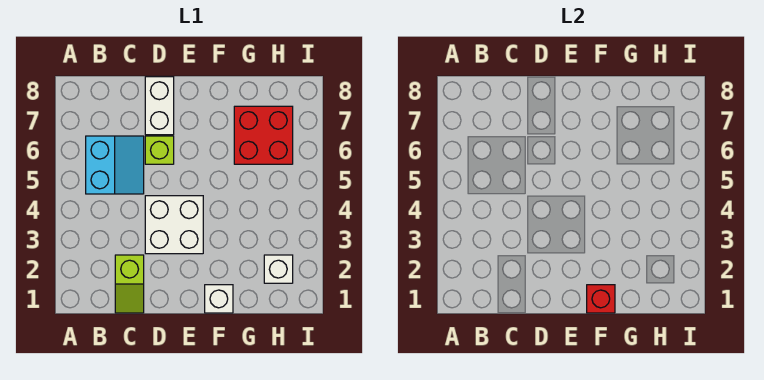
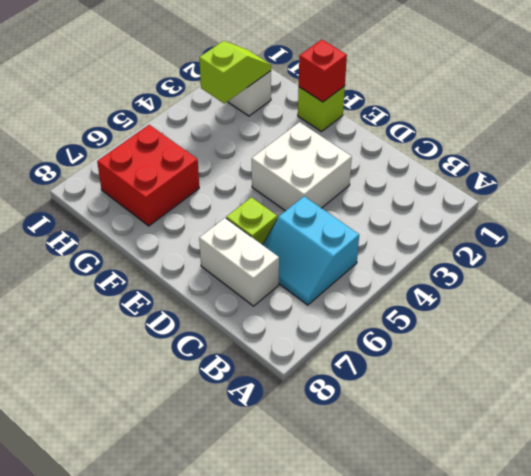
cyan 2x2 slope [86,136,144,194] -> cyan 2x2 slope turned to [263,196,359,305]
lime 1x2 slope [115,255,144,313] -> lime 1x2 slope moved to [199,41,271,103]
white 1x2 brick [145,77,174,135] -> white 1x2 brick turned to [199,218,279,306]
white 1x1 brick [205,285,233,313] -> lime 1x1 brick [298,86,345,132]

